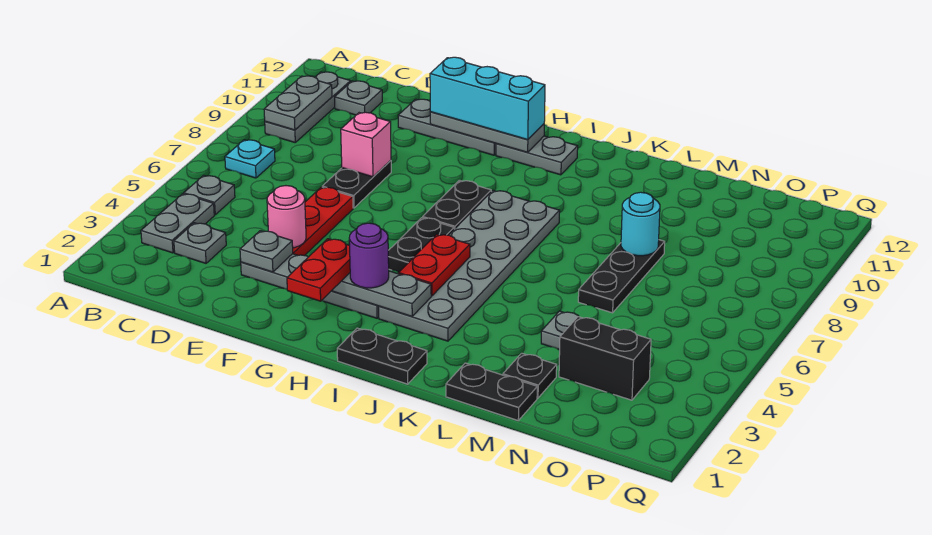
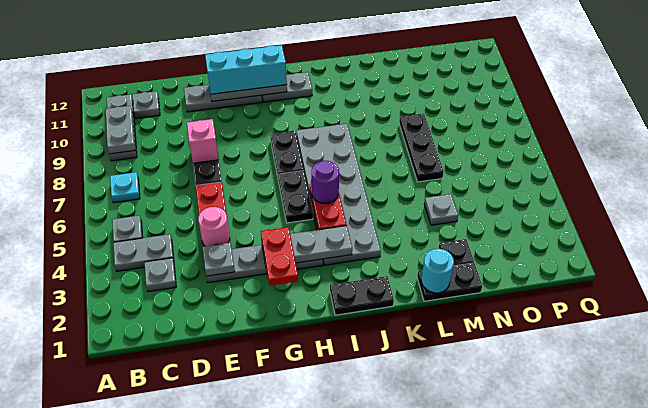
grey 1x2 plate [141,194,214,253] -> grey 1x2 plate turned to [113,234,174,271]
purple 1x1 round brick [349,223,389,288] -> purple 1x1 round brick moved to [312,161,339,203]
cyan 1x1 round brick [621,192,660,256] -> cyan 1x1 round brick moved to [421,249,454,293]
black 1x2 brick [559,317,651,400] -> none

